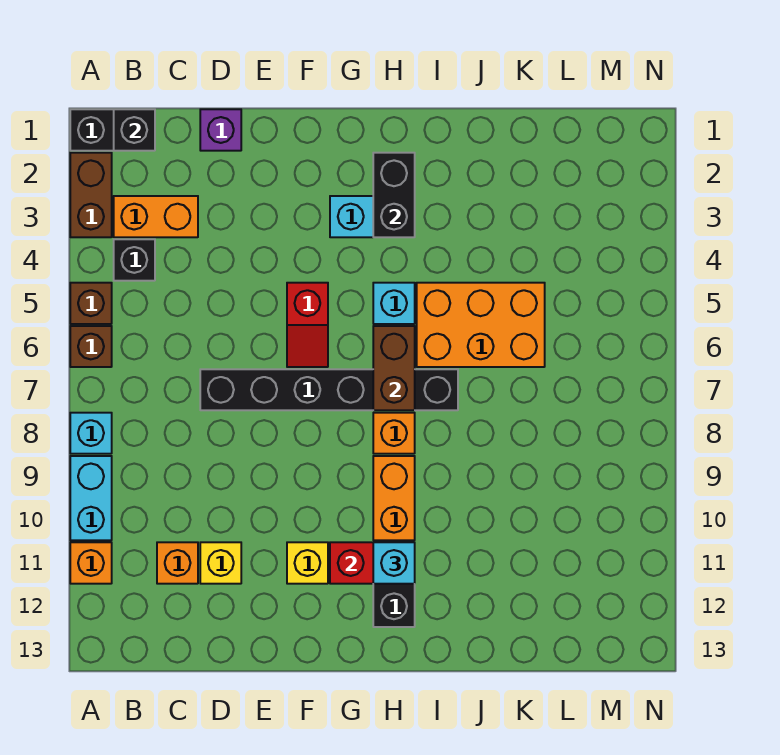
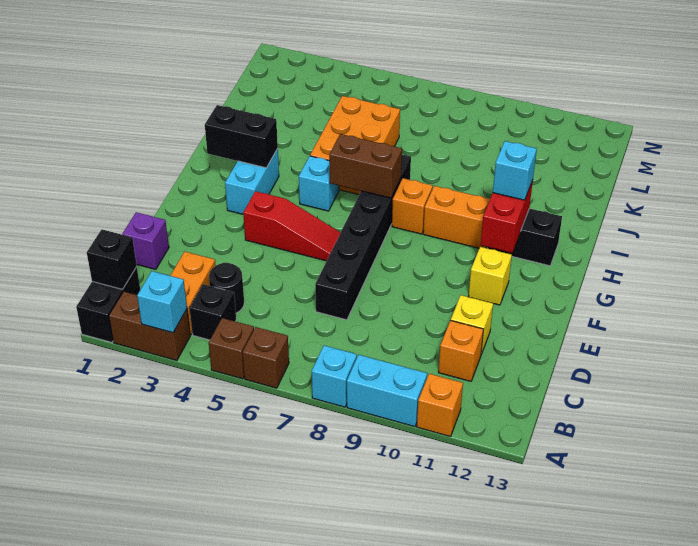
none -> cyan 1x1 brick [137,271,187,333]
none -> black 1x1 round brick [209,263,244,313]
red 1x2 slope [287,283,328,367] -> red 1x3 slope [243,191,341,261]

